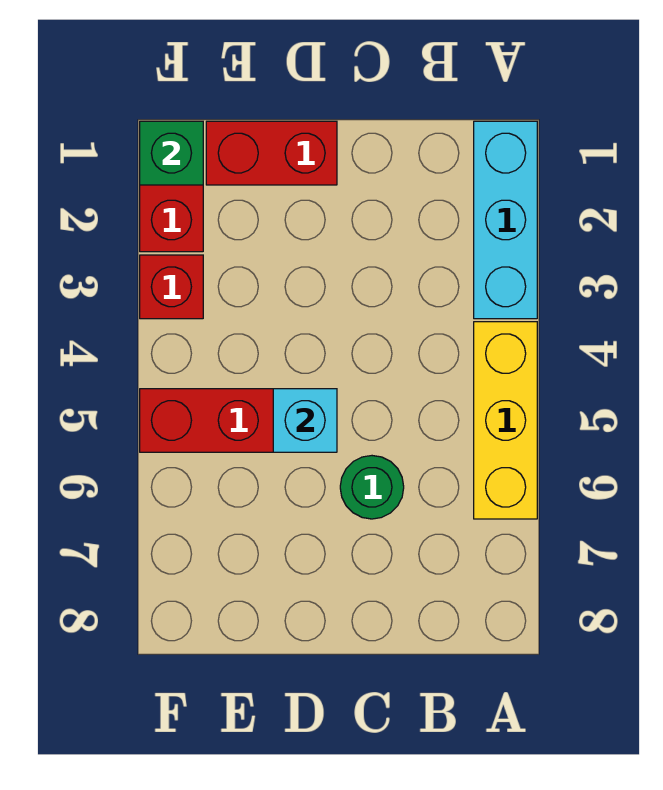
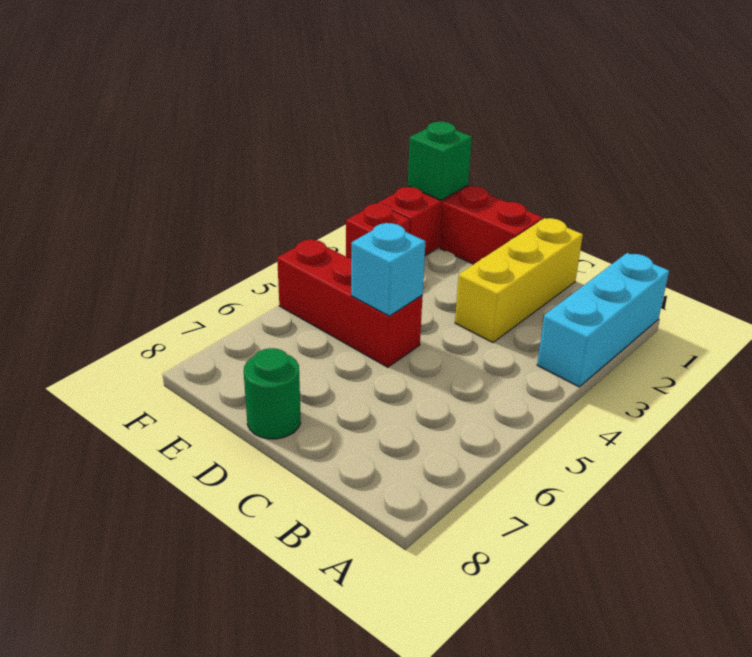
yellow 1x3 brick [474,322,537,519] -> yellow 1x3 brick moved to [455,218,583,343]
green 1x1 round brick [340,456,404,519] -> green 1x1 round brick moved to [244,348,301,439]

